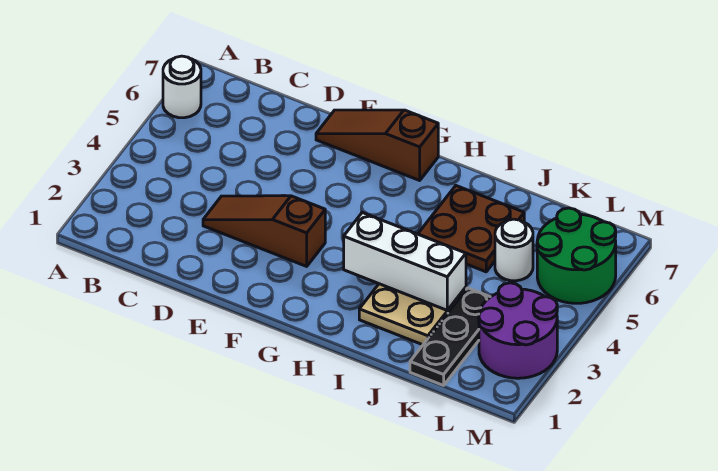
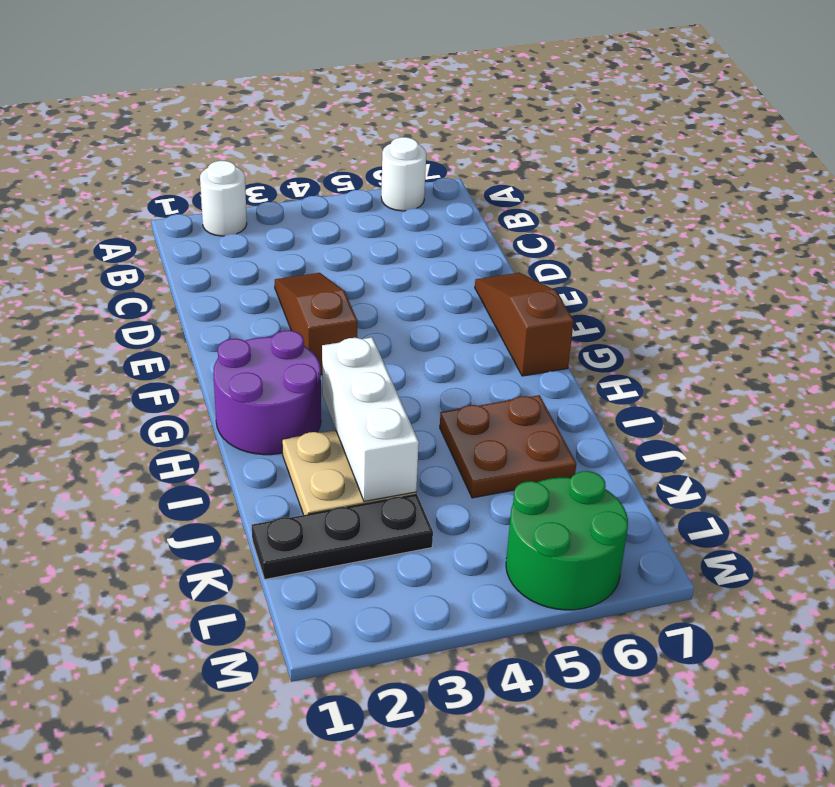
white 1x1 round brick [495,219,533,281] -> white 1x1 round brick moved to [200,161,247,236]
purple 2x2 round brick [479,283,557,378] -> purple 2x2 round brick moved to [213,330,321,455]

